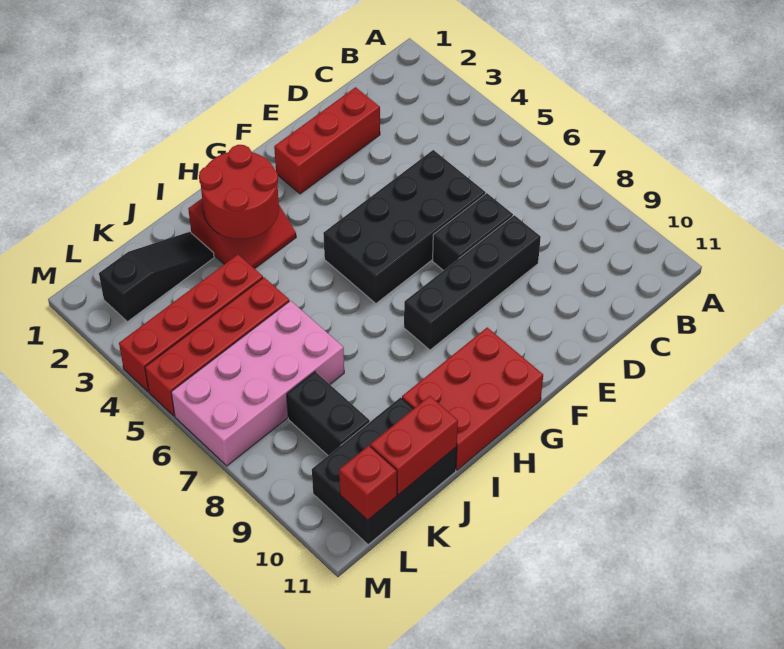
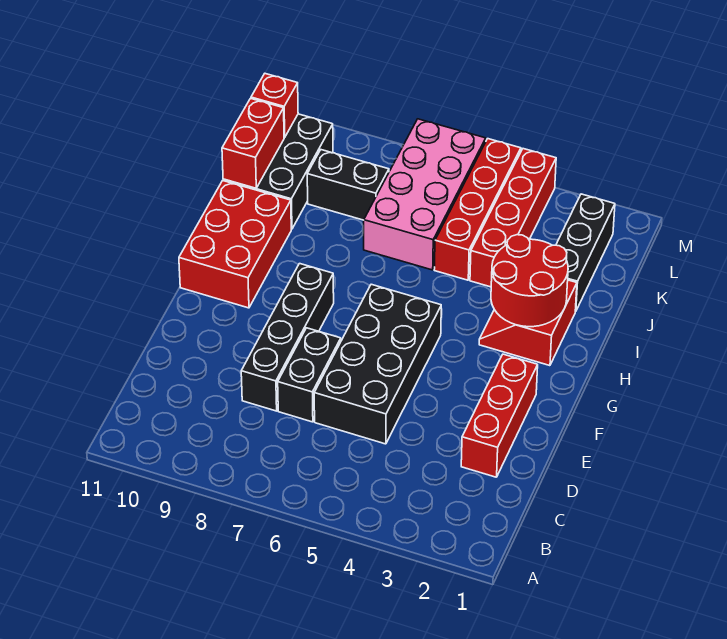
black 1x3 slope [99,232,214,322] -> black 1x3 brick [556,194,615,312]

